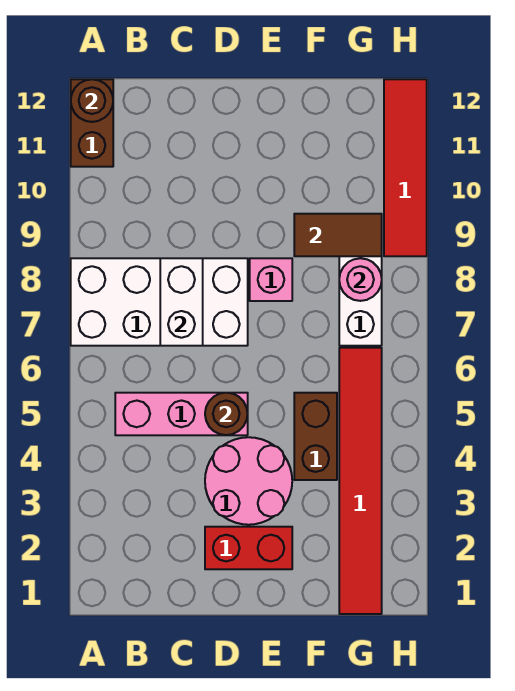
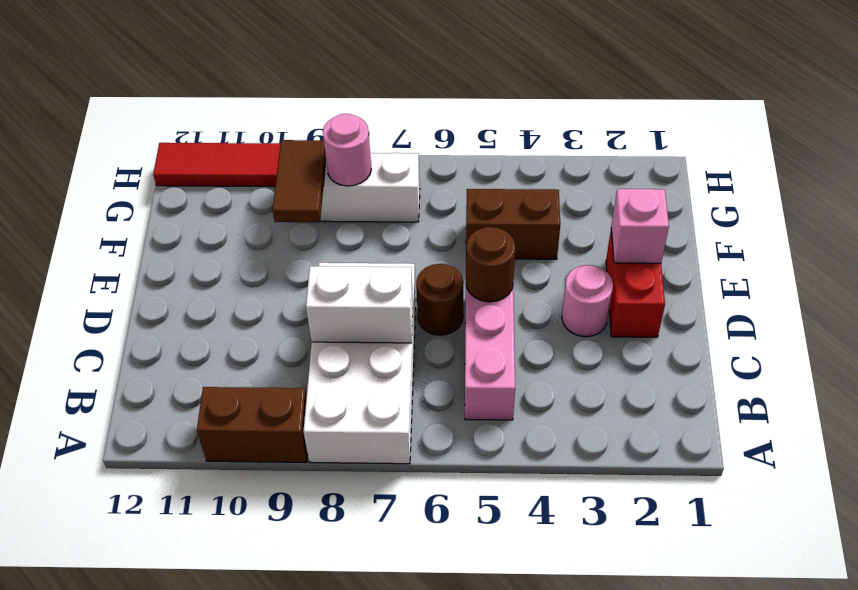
brown 1x2 brick [71,79,113,167] -> brown 1x2 brick moved to [197,387,308,462]
brown 1x1 round brick [71,79,113,122] -> brown 1x1 round brick moved to [416,264,463,335]
pink 2x2 round brick [205,437,292,525] -> pink 1x1 round brick [562,265,613,337]
pink 1x1 brick [250,258,292,301] -> pink 1x1 brick moved to [611,189,669,263]
red 1x6 tile [339,348,382,614] -> none

